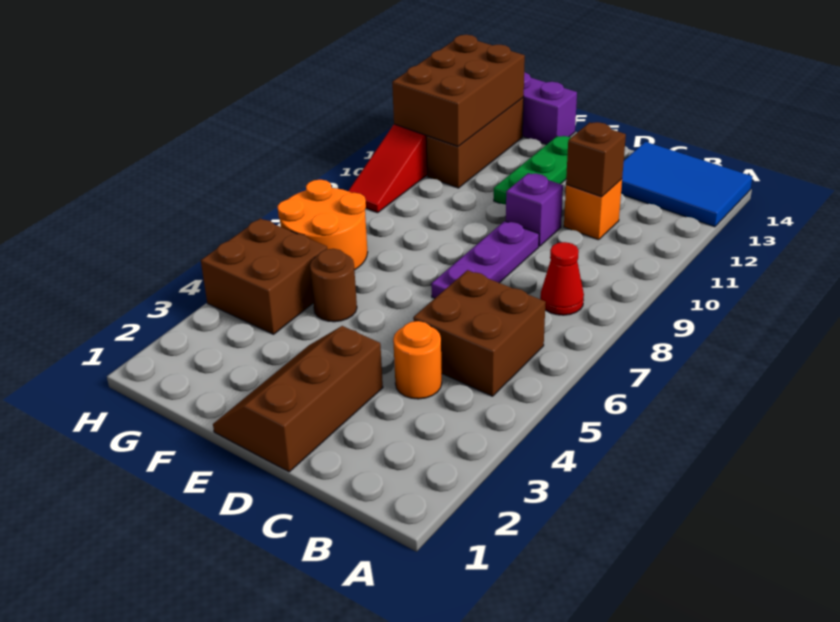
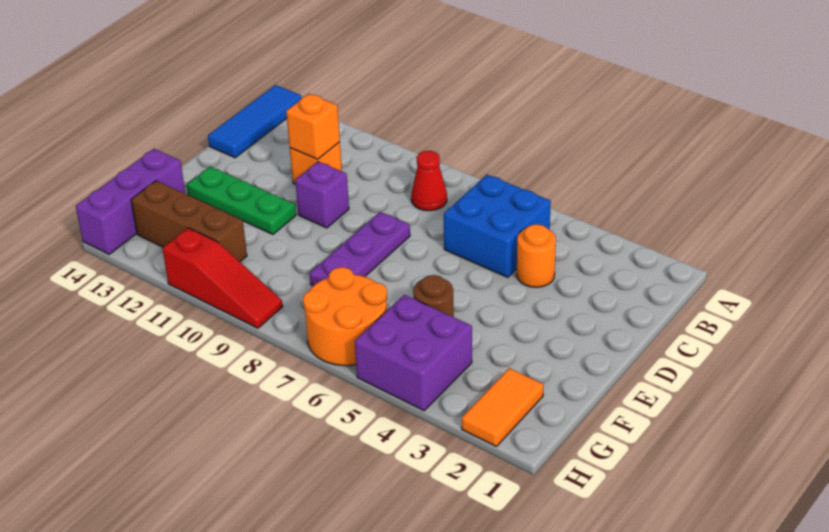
blue 2x3 tile [621,142,752,227] -> blue 1x3 tile [208,85,302,158]
brown 2x2 brick [413,270,546,396] -> blue 2x2 brick [444,175,551,277]
brown 1x1 brick [566,122,626,197] -> orange 1x1 brick [286,94,340,159]
brown 2x3 slope [213,326,383,472] -> none
purple 1x3 plate [431,221,539,298] -> purple 1x3 plate turned to [310,212,410,286]
none -> orange 1x2 tile [462,368,544,446]
brown 2x2 brick [201,218,327,334] -> purple 2x2 brick [355,295,472,411]
brown 2x3 brick [392,35,525,146] -> none

